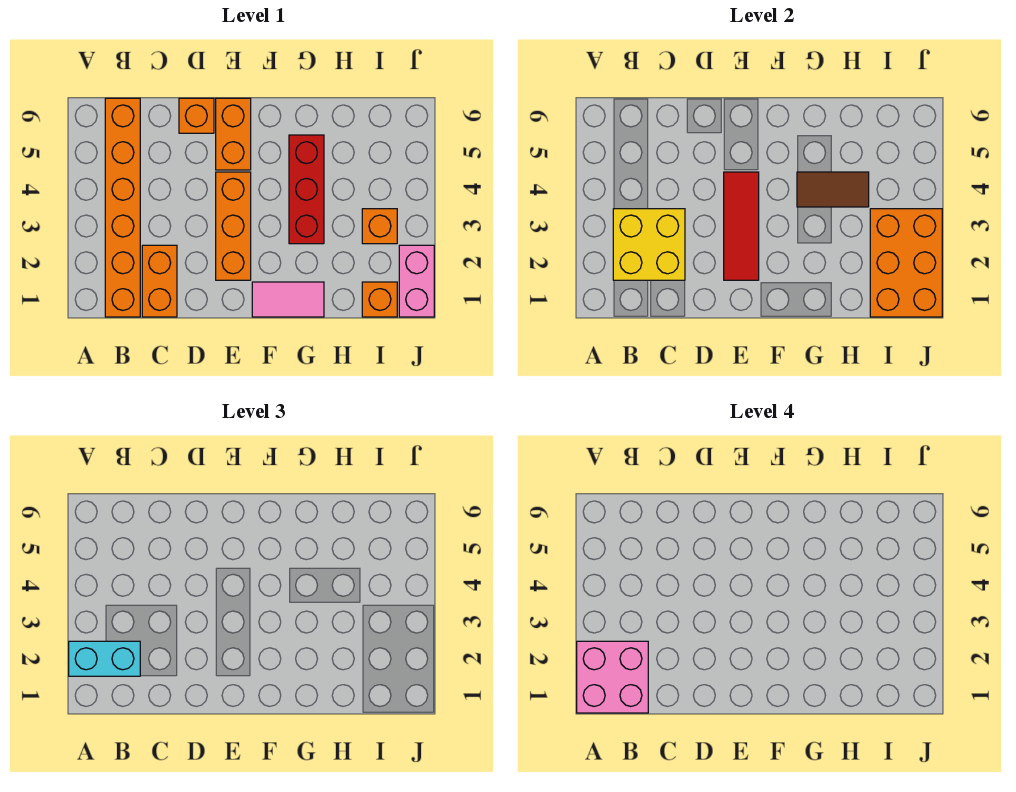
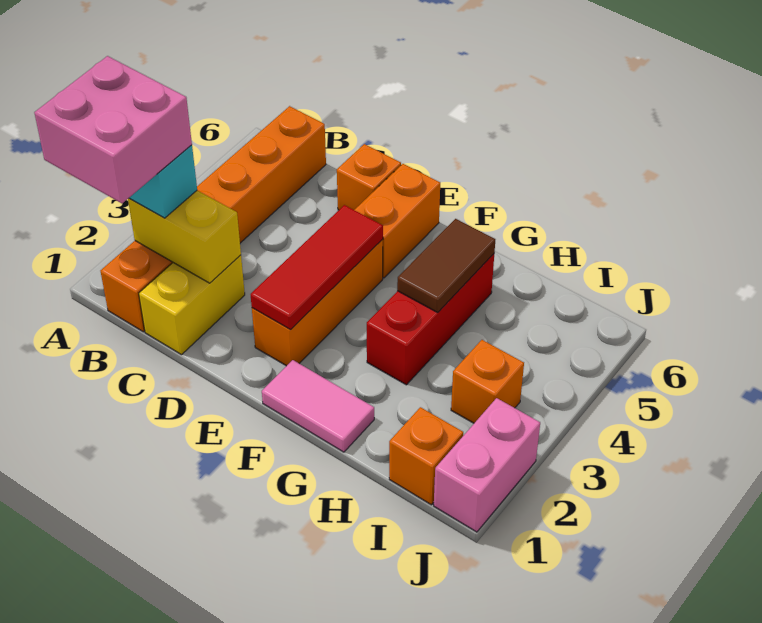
yellow 2x2 brick [613,209,685,280] -> yellow 1x2 brick [128,191,241,283]
orange 1x2 brick [142,245,177,317] -> yellow 1x2 brick [139,255,245,355]
brown 1x2 tile [797,172,869,207] -> brown 1x2 tile turned to [397,219,495,312]
orange 2x3 brick [870,209,942,317] -> none

